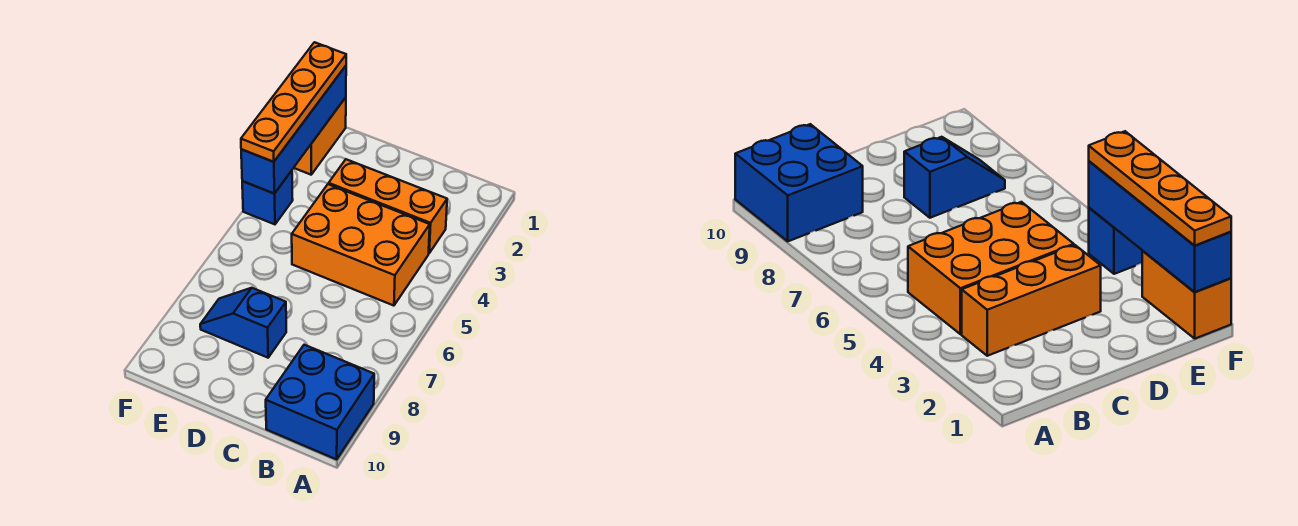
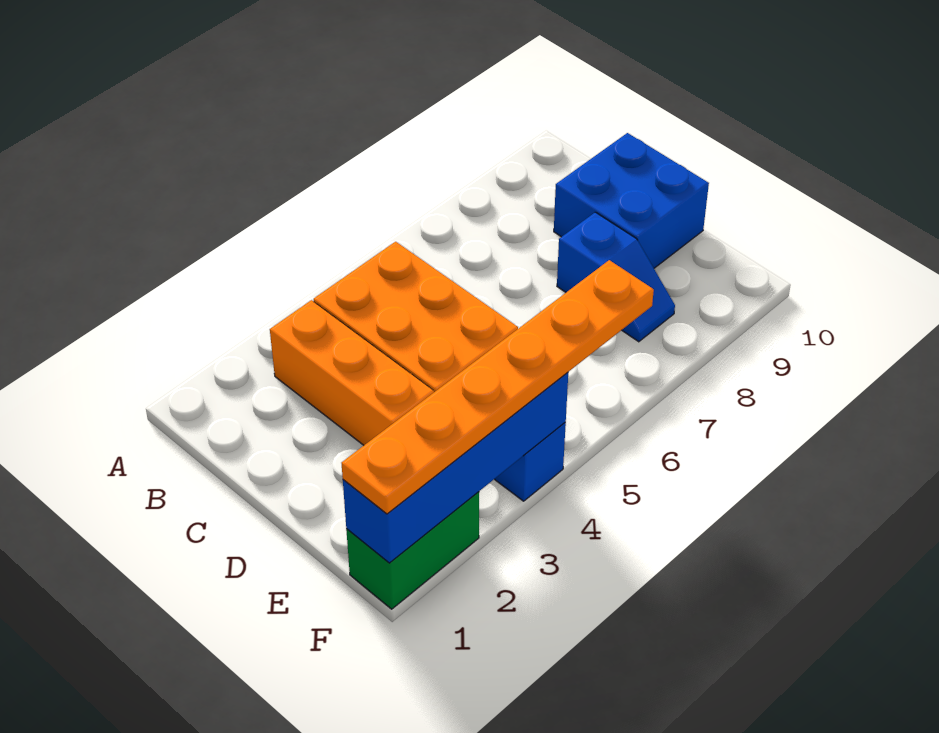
blue 2x2 brick [266,345,374,459] -> blue 2x2 brick moved to [554,133,709,268]
orange 1x2 brick [294,97,346,175] -> green 1x2 brick [346,492,479,609]
orange 1x4 plate [241,42,346,162] -> orange 1x6 plate [342,260,654,514]

